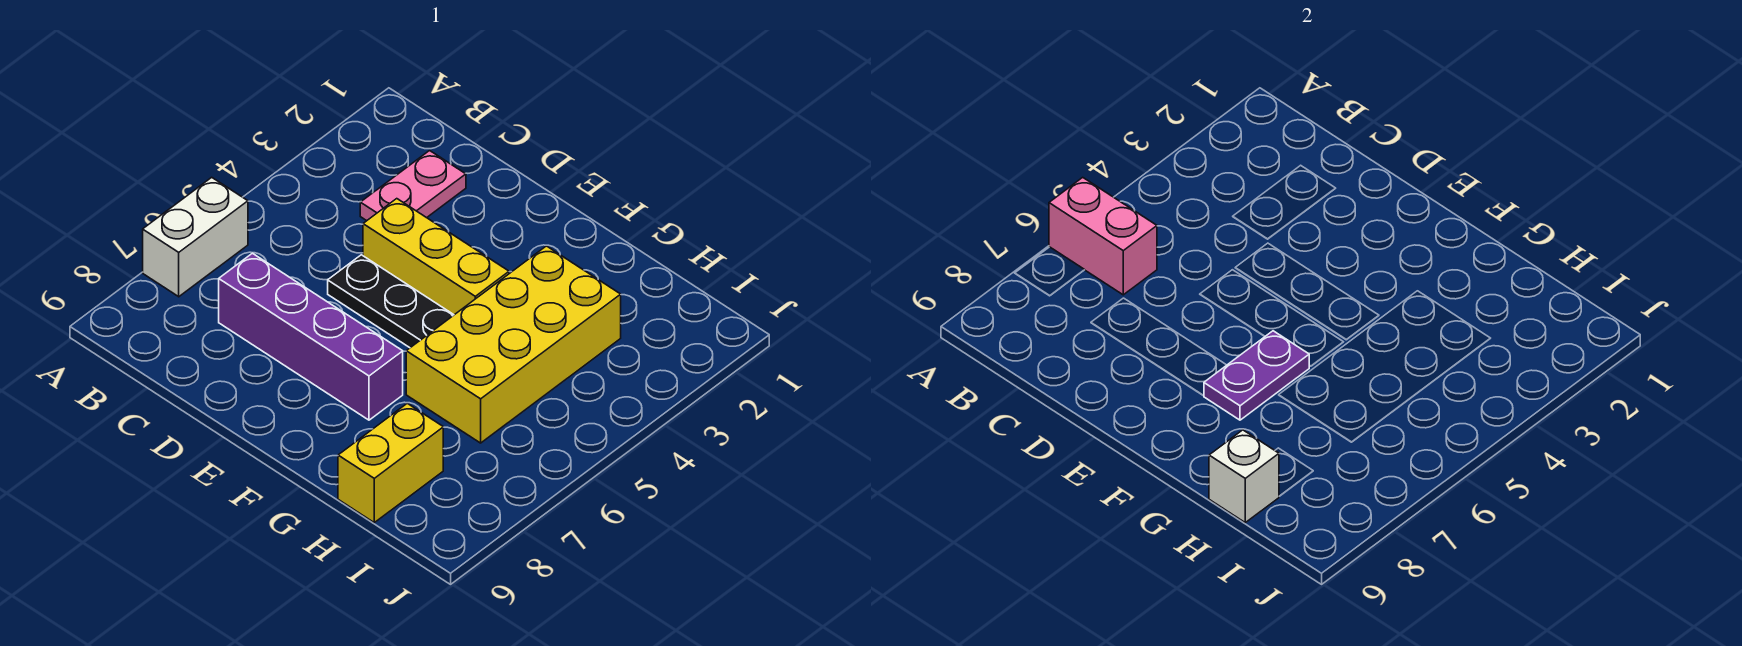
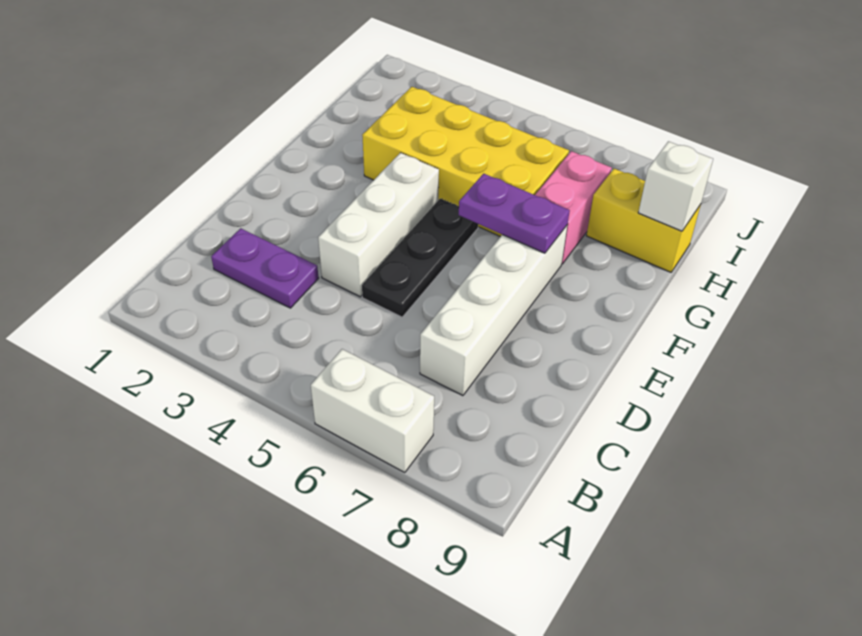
pink 1x2 brick [1049,177,1157,295] -> pink 1x2 brick moved to [535,151,612,264]
pink 1x2 plate [360,151,466,221] -> purple 1x2 plate [211,228,319,308]
purple 1x4 brick [219,253,403,420] -> white 1x4 brick [420,226,567,396]
yellow 1x3 brick [363,199,509,315] -> white 1x3 brick [318,153,439,297]

